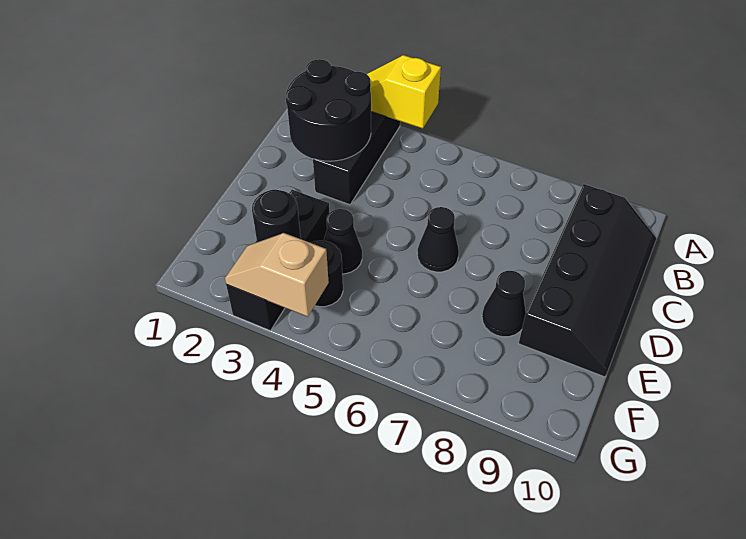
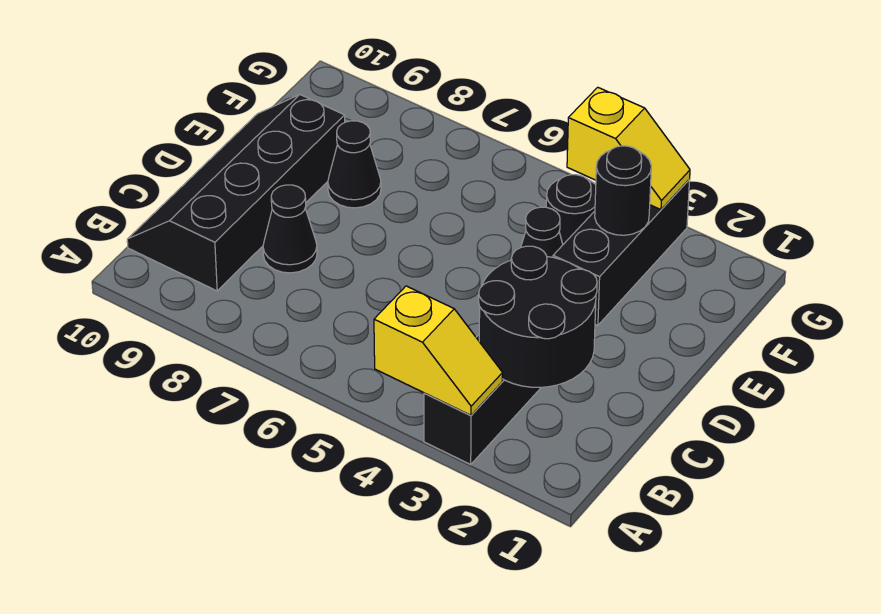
black 1x1 cone [417,207,459,272] -> black 1x1 cone moved to [263,185,317,273]
tan 1x2 slope [225,233,329,317] -> yellow 1x2 slope [567,87,690,210]

